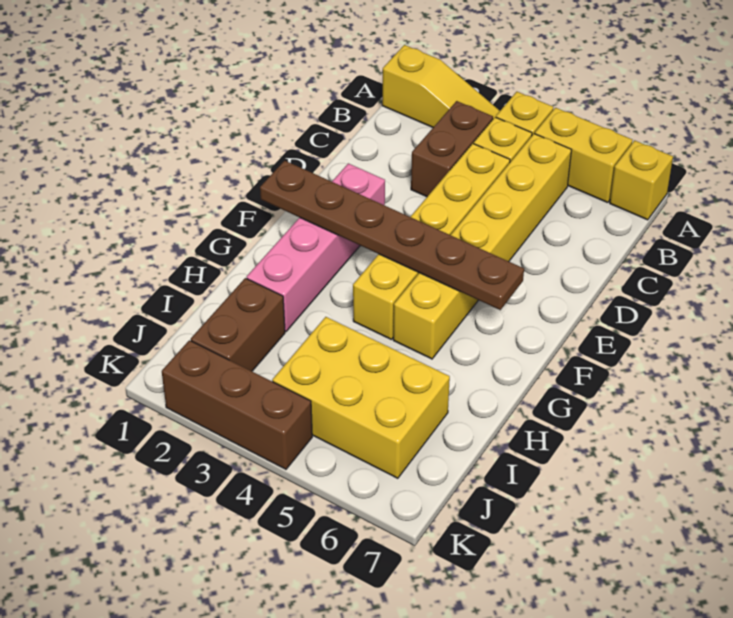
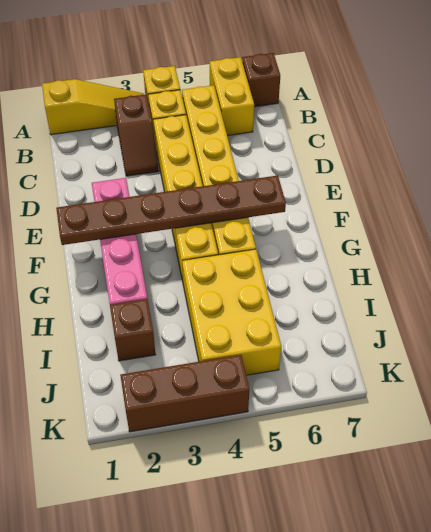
yellow 1x2 brick [535,108,632,203] -> yellow 1x2 brick turned to [210,57,254,136]
yellow 1x1 brick [610,140,673,220] -> brown 1x1 brick [242,53,280,107]
brown 1x2 brick [411,101,493,197] -> brown 1x2 slope [114,95,159,176]
brown 1x2 brick [191,278,285,371] -> brown 1x1 brick [110,299,156,361]
yellow 2x3 brick [272,317,450,478] -> yellow 2x3 brick turned to [182,249,281,375]

